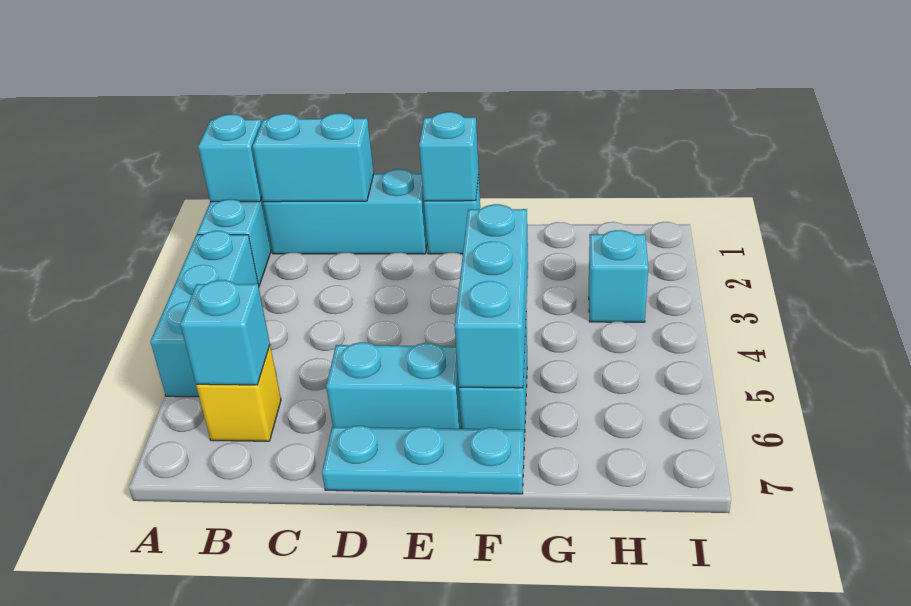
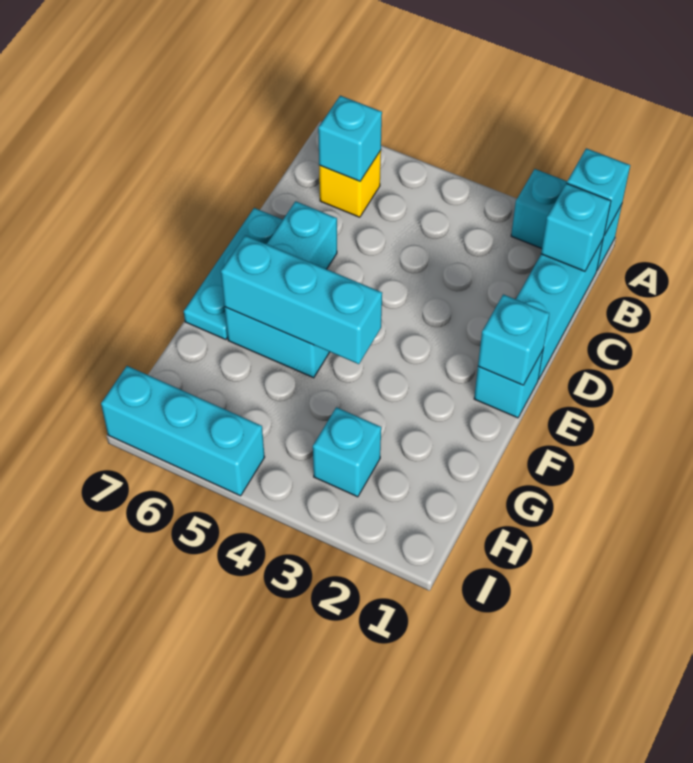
cyan 1x3 brick [151,231,258,397] -> cyan 1x3 brick moved to [101,366,265,496]
cyan 1x2 brick [253,113,374,202] -> cyan 1x1 brick [541,183,611,271]

